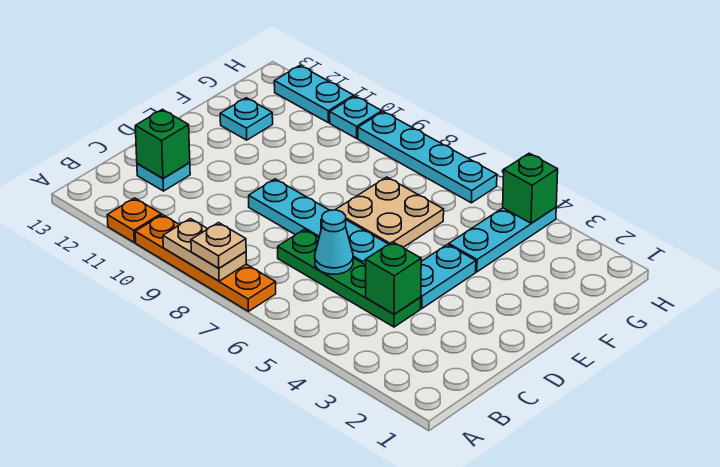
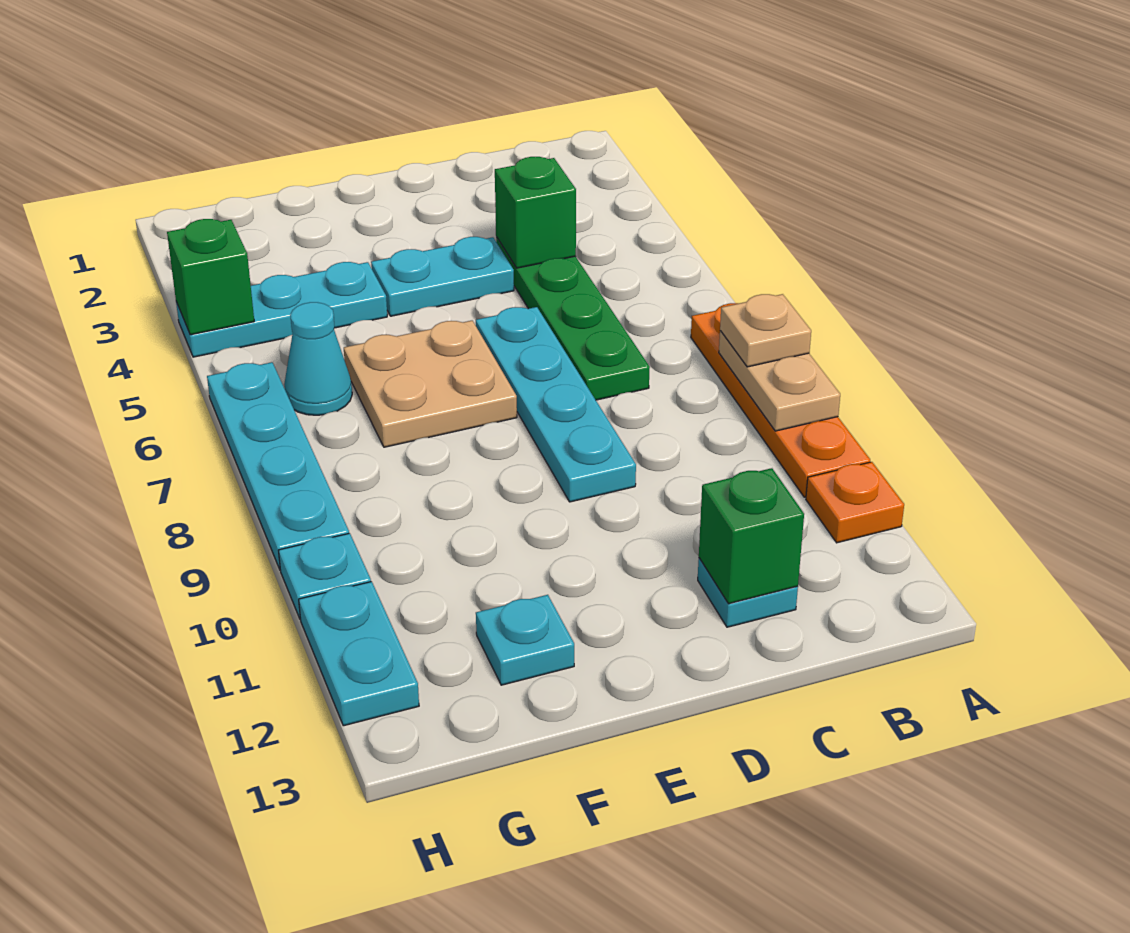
cyan 1x1 cone [315,210,353,274] -> cyan 1x1 cone moved to [284,302,352,415]

